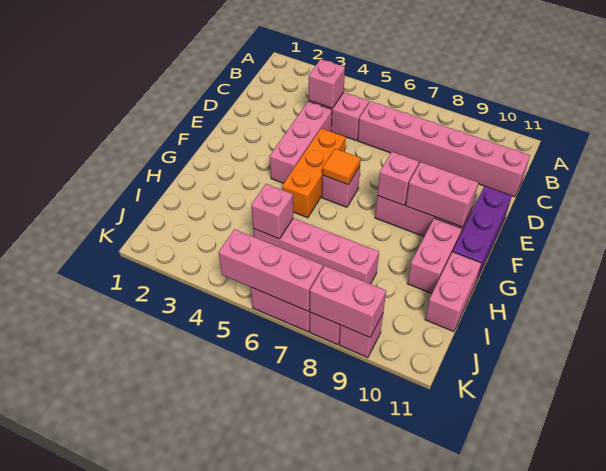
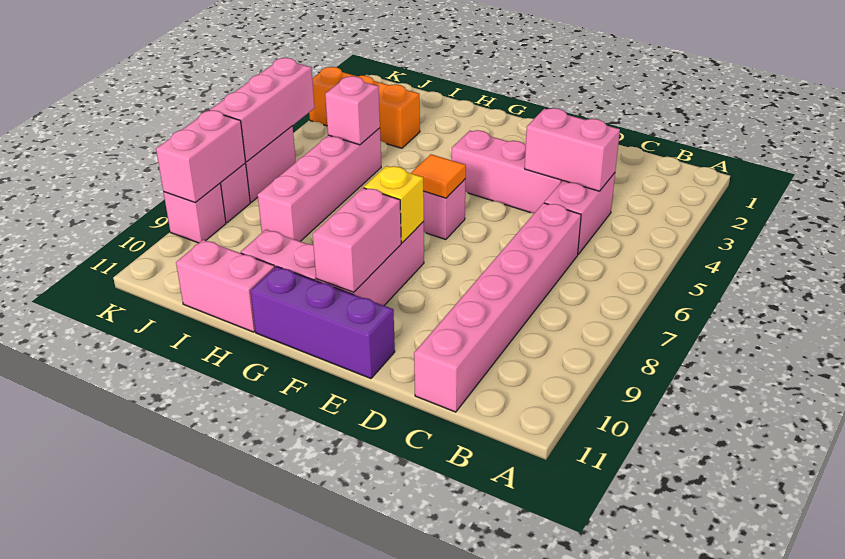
pink 1x1 brick [309,59,345,108] -> pink 1x2 brick [525,108,620,191]
orange 1x3 brick [282,128,346,218] -> orange 1x3 brick moved to [309,67,420,148]
pink 1x1 brick [377,152,419,205] -> yellow 1x1 brick [364,166,424,243]

